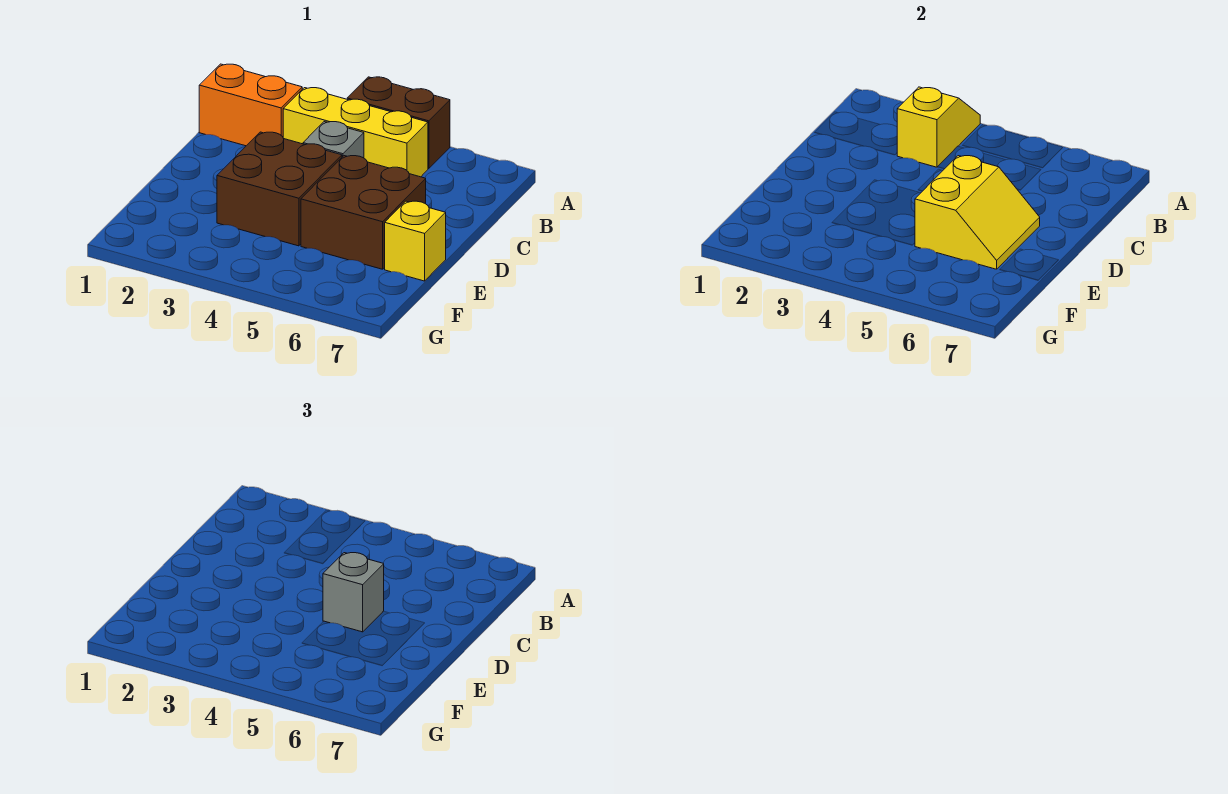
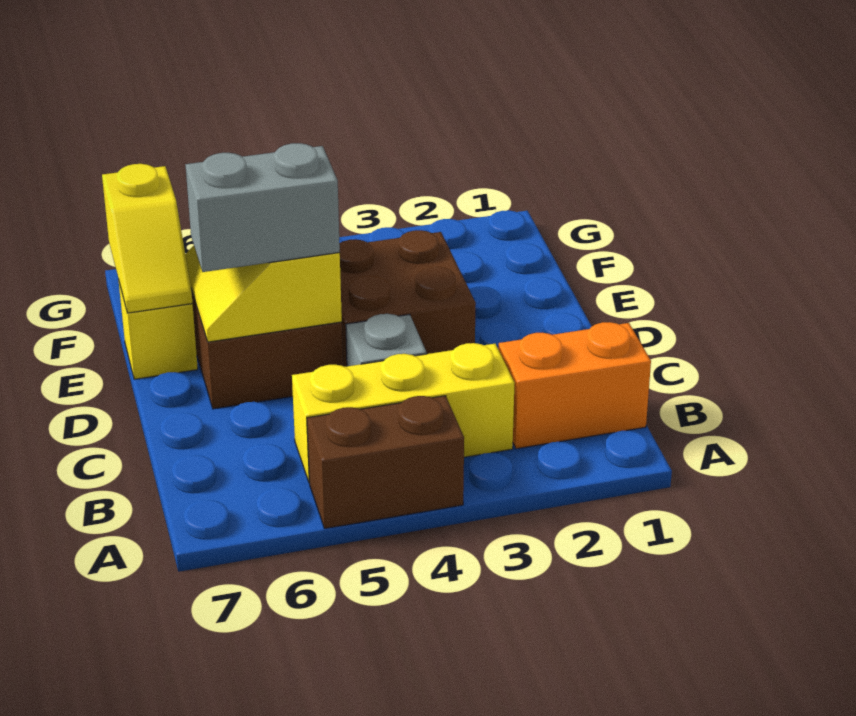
yellow 1x2 slope [897,87,980,167] -> yellow 1x2 slope moved to [102,164,193,313]
grey 1x1 brick [323,553,384,632] -> grey 1x2 brick [185,143,340,272]

